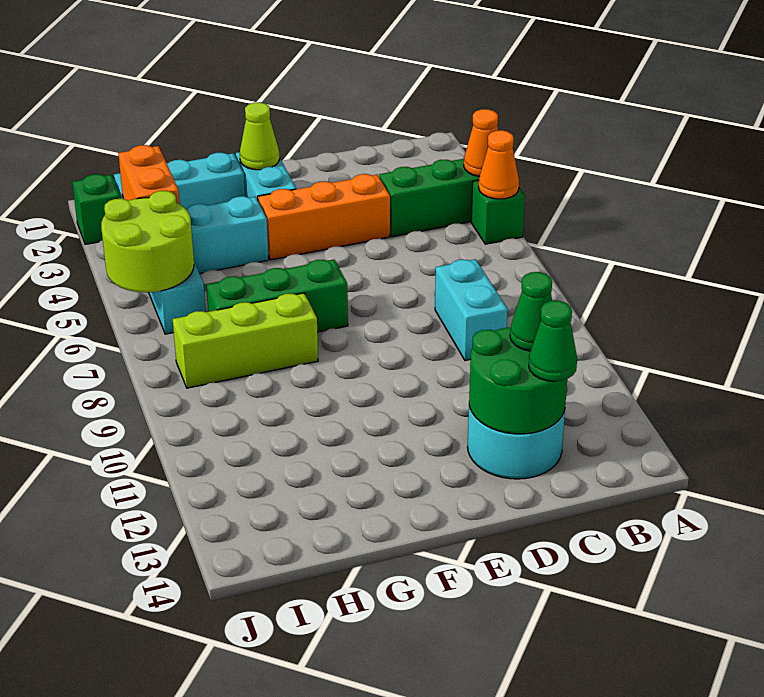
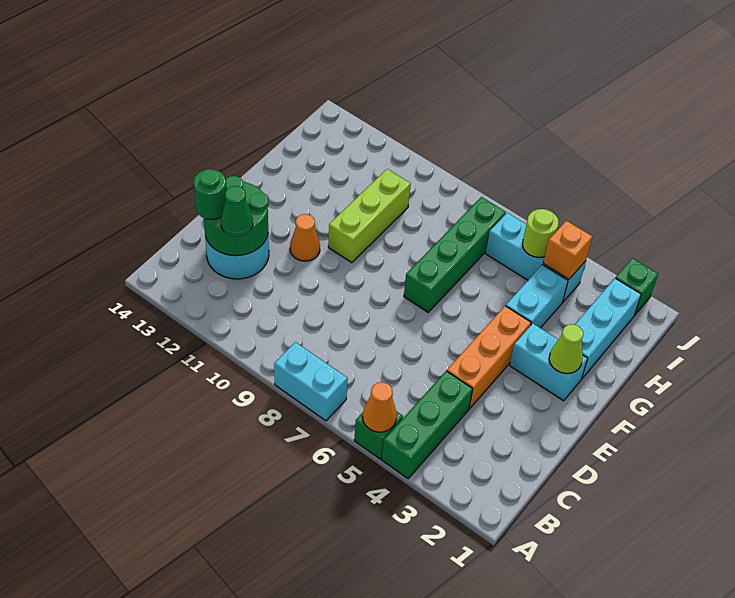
orange 1x1 cone [464,109,498,177] -> orange 1x1 cone moved to [290,214,320,261]
cyan 1x2 brick [435,259,508,361] -> cyan 1x2 brick moved to [274,342,348,421]
green 1x1 cone [529,301,577,381] -> green 1x1 round brick [194,169,226,220]
green 1x3 brick [206,260,348,332] -> green 1x4 brick [404,197,506,312]
lime 1x3 brick [173,293,318,388] -> lime 1x3 brick moved to [328,169,411,263]
orange 1x2 brick [118,145,180,204] -> orange 1x1 brick [543,221,593,279]
lime 2x2 round brick [101,191,194,292] -> lime 1x1 round brick [522,209,559,258]

